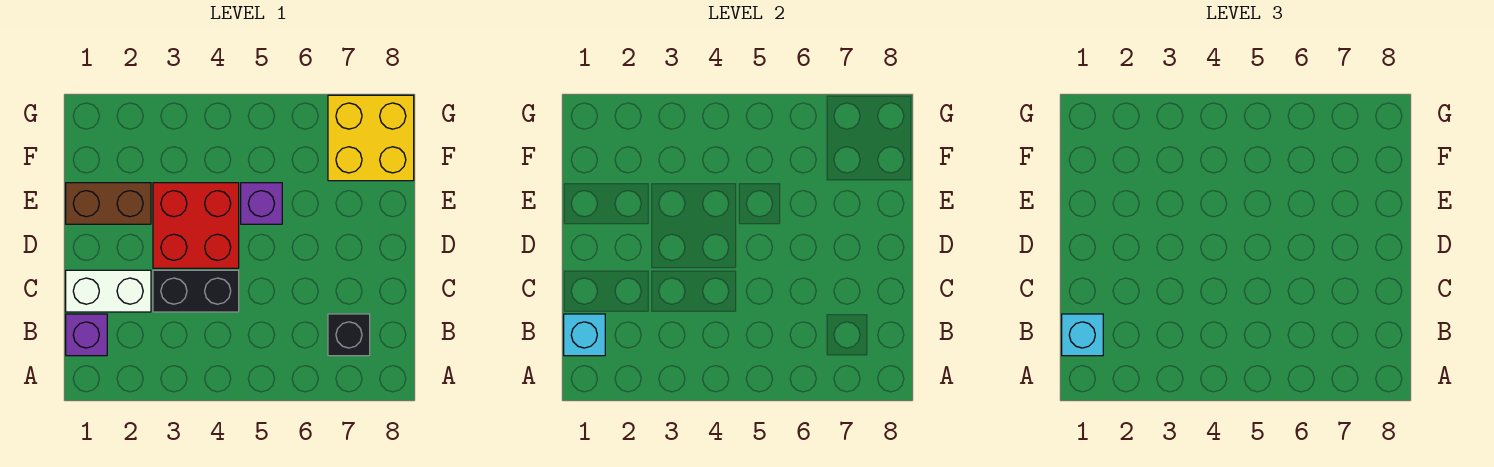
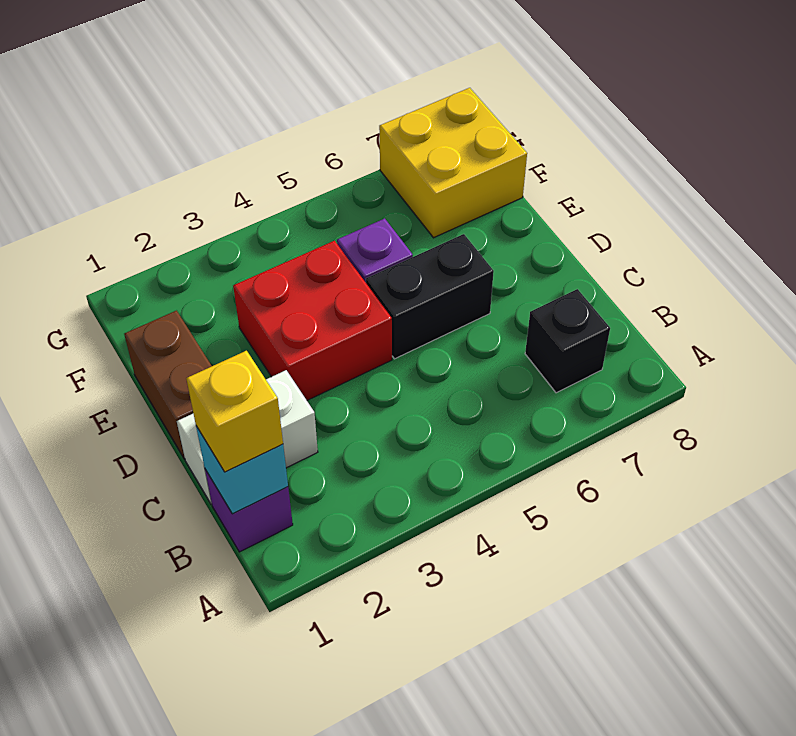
cyan 1x1 brick [1062,314,1103,356] -> yellow 1x1 brick [186,351,283,472]
black 1x2 brick [153,270,239,312] -> black 1x2 brick moved to [366,234,494,359]
brown 1x2 brick [66,183,151,224] -> brown 1x2 brick turned to [124,311,212,459]

